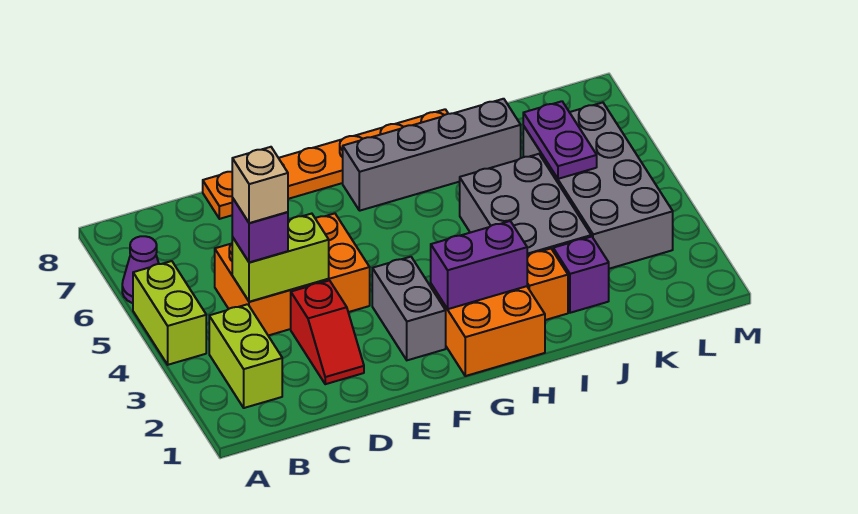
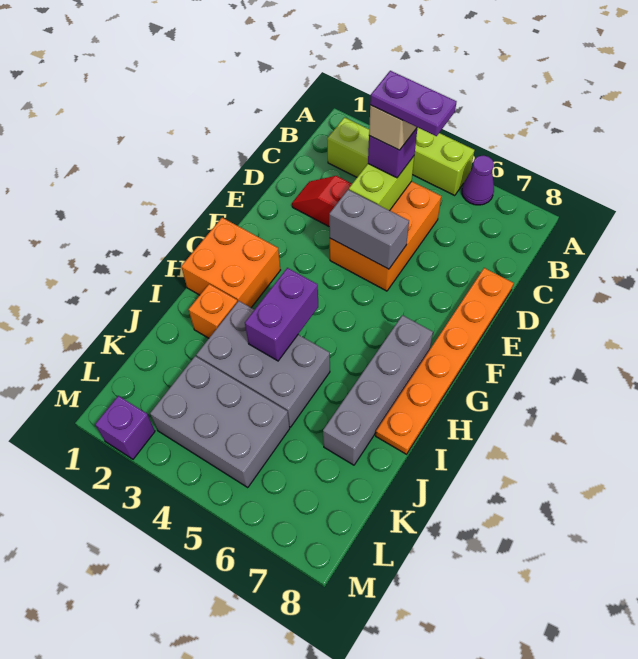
grey 1x2 brick [372,257,446,360] -> grey 1x2 brick moved to [329,190,409,269]
purple 1x2 brick [431,221,527,309] -> purple 1x2 brick moved to [245,268,318,361]
purple 1x1 brick [553,236,609,313] -> purple 1x1 brick moved to [95,396,155,459]
grey 2x4 brick [523,103,673,269] -> grey 2x3 brick [150,356,290,487]
purple 1x2 plate [523,101,597,179] -> purple 1x2 plate moved to [370,71,457,136]

